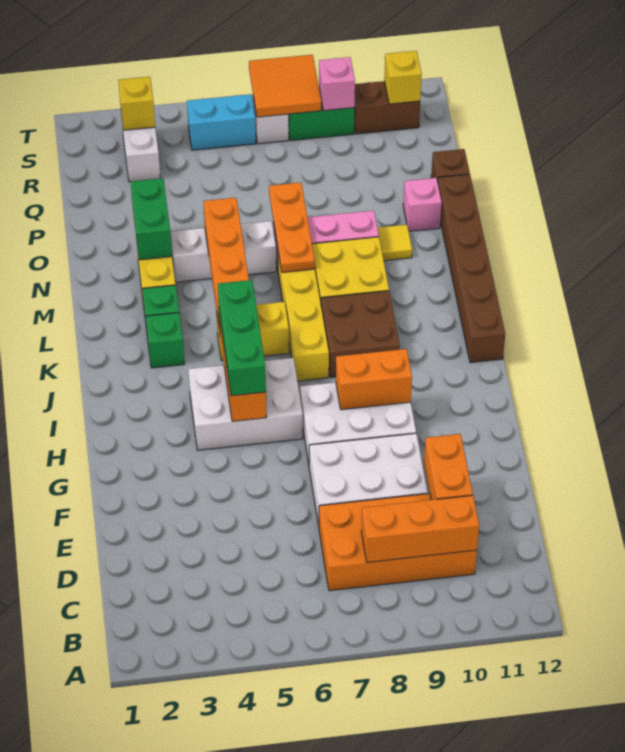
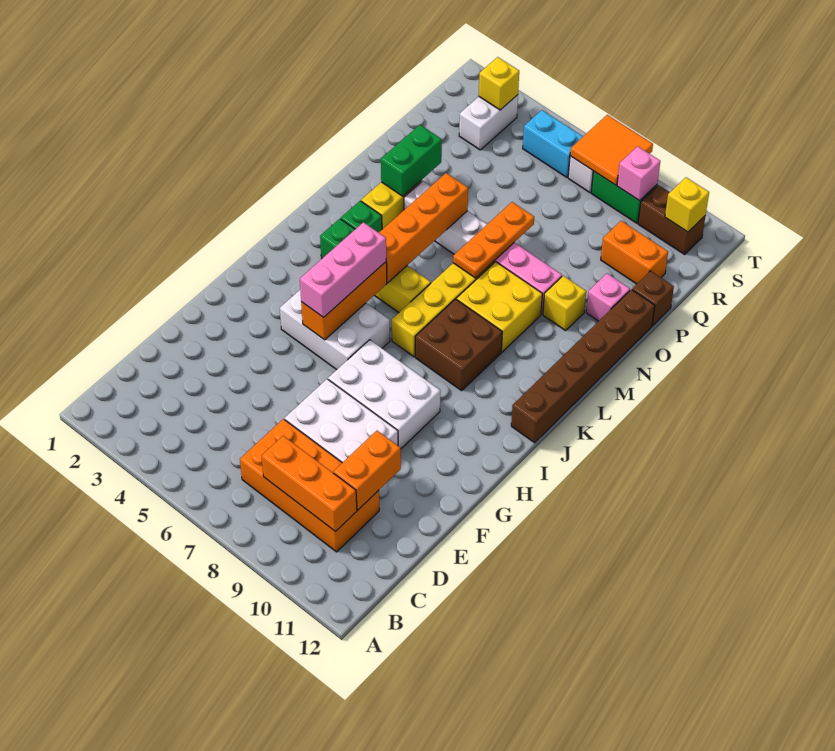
green 1x3 brick [218,280,266,396] -> pink 1x3 brick [300,222,386,318]
orange 1x2 brick [336,349,412,410] -> orange 1x2 brick moved to [601,221,668,284]
yellow 1x1 tile [378,225,412,261] -> yellow 1x1 brick [543,276,586,331]

